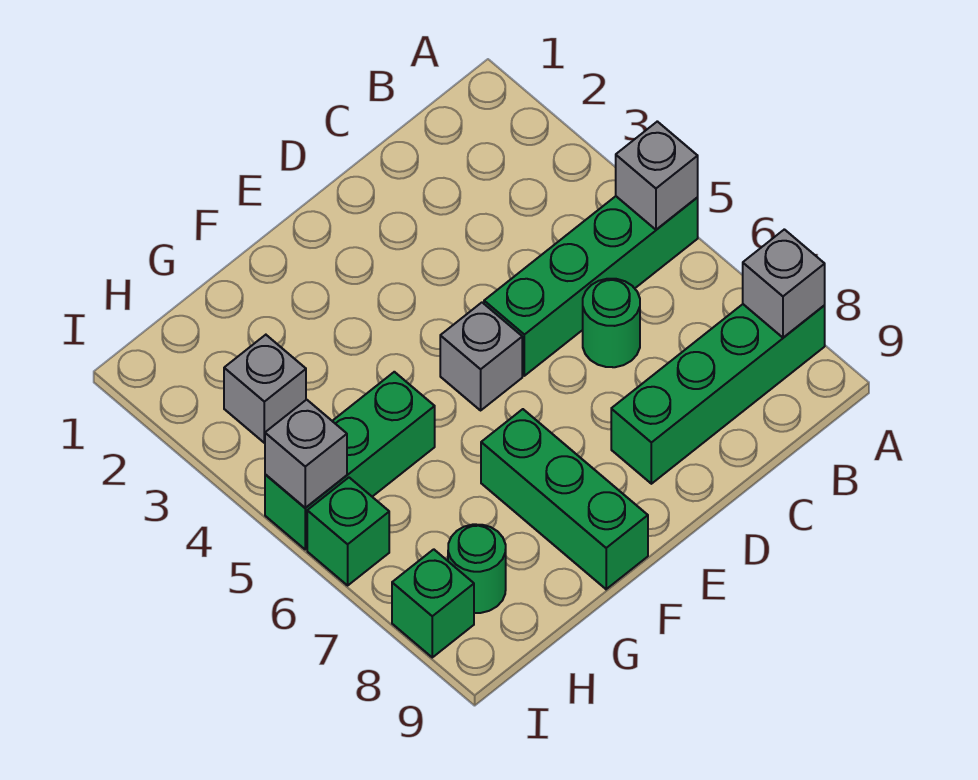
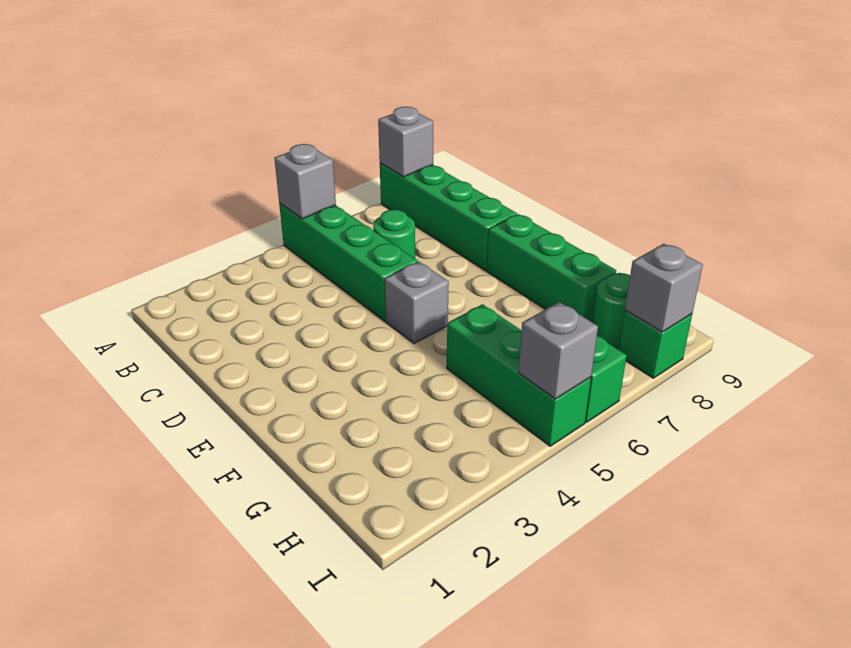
green 1x3 brick [481,409,648,589] -> green 1x3 brick turned to [487,215,616,323]
grey 1x1 brick [224,335,306,443] -> grey 1x1 brick moved to [625,244,703,332]

